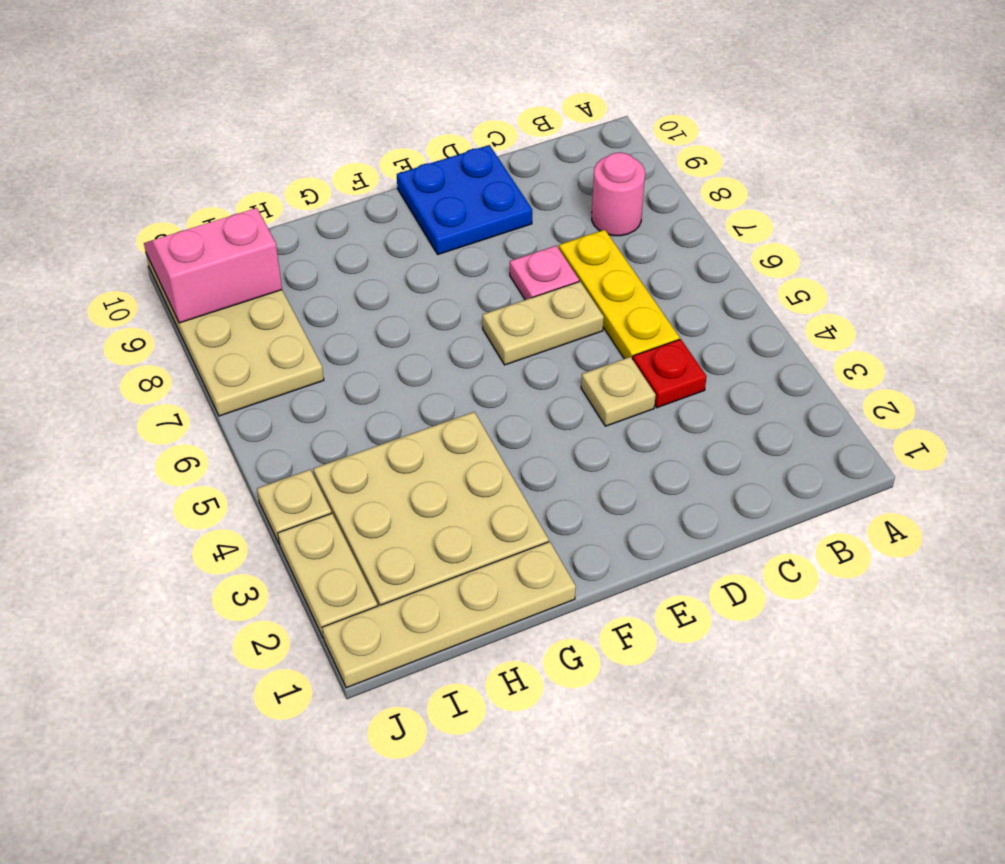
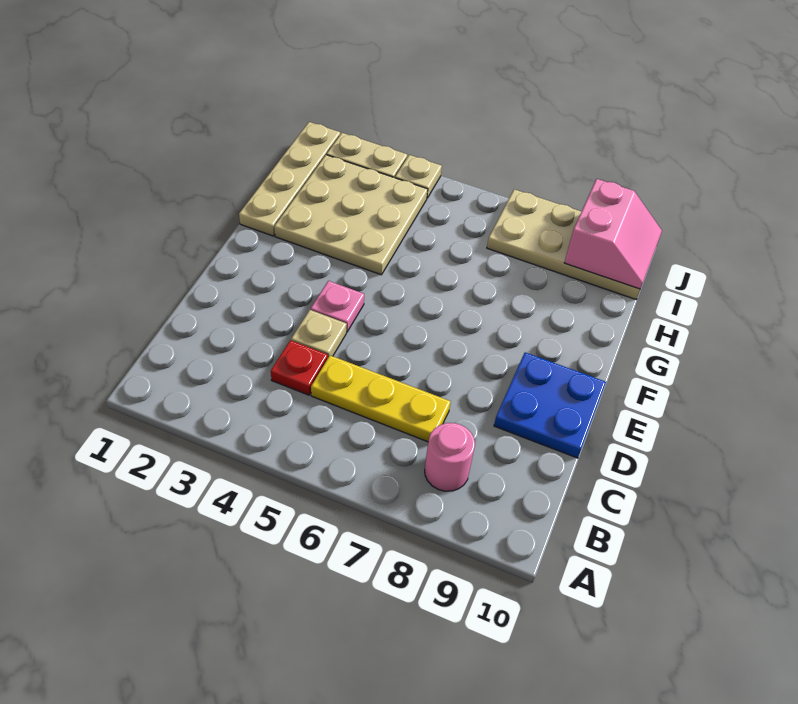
tan 1x2 plate [482,282,604,365] -> none
pink 1x1 plate [510,246,579,300] -> pink 1x1 plate moved to [311,281,364,332]

